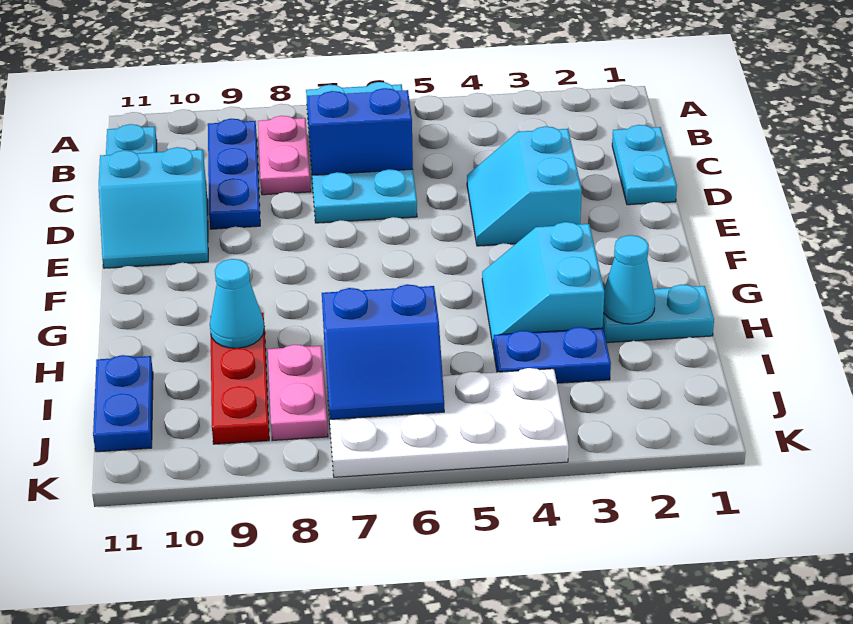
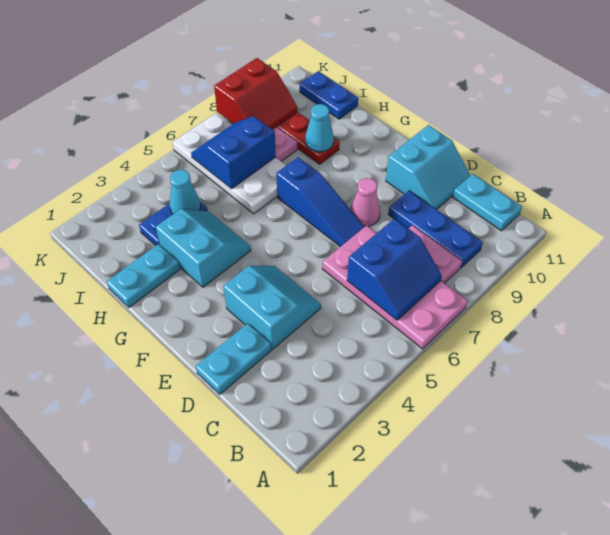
cyan 2x4 plate [306,82,417,223] -> pink 2x4 plate [322,225,468,349]
cyan 1x2 plate [612,125,677,205] -> cyan 1x2 plate turned to [196,323,271,394]
cyan 2x2 slope [99,147,208,268] -> cyan 2x2 slope turned to [386,125,470,209]
none -> blue 1x3 slope [276,157,365,247]
none -> pink 1x1 cone [350,178,380,226]
cyan 1x1 cone [603,235,655,324] -> cyan 1x1 cone moved to [169,170,201,214]
white 2x4 plate [327,368,569,477] -> white 2x4 plate turned to [172,113,286,214]
none -> red 2x2 slope [214,58,297,129]

